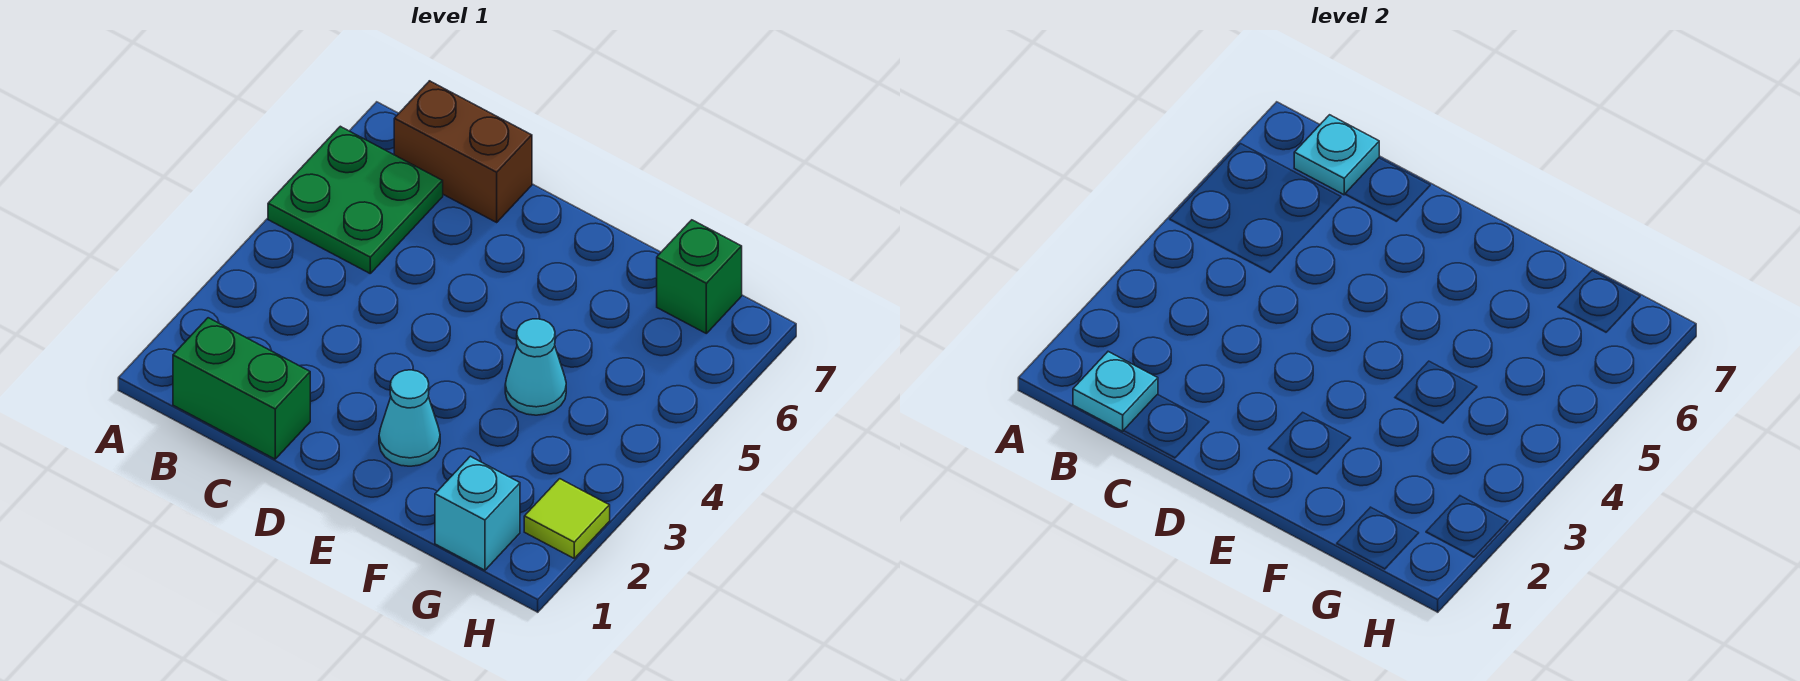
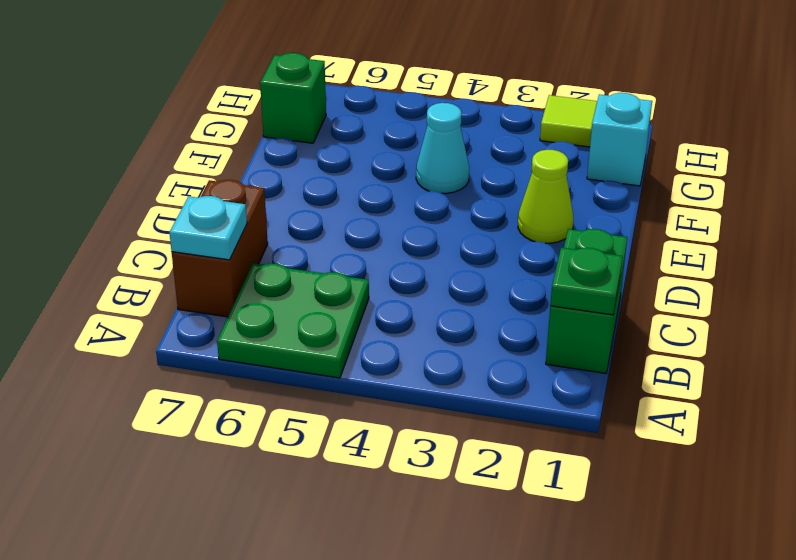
cyan 1x1 plate [1073,352,1158,431] -> green 1x1 plate [550,248,623,315]
cyan 1x1 cone [379,370,440,466] -> lime 1x1 cone [518,150,574,243]

